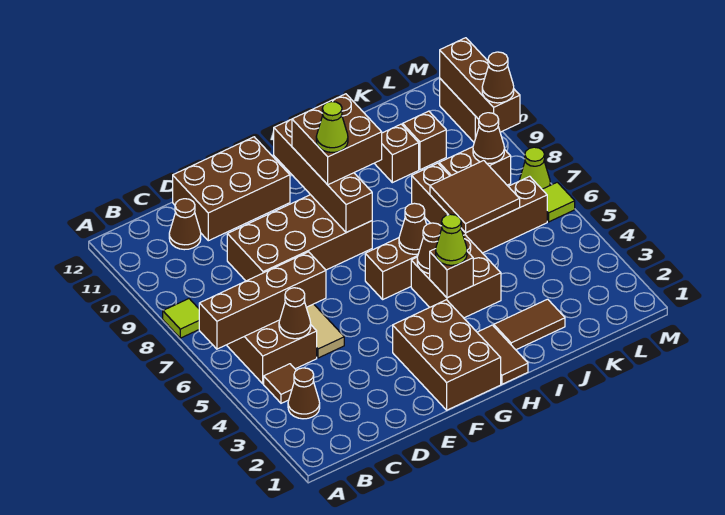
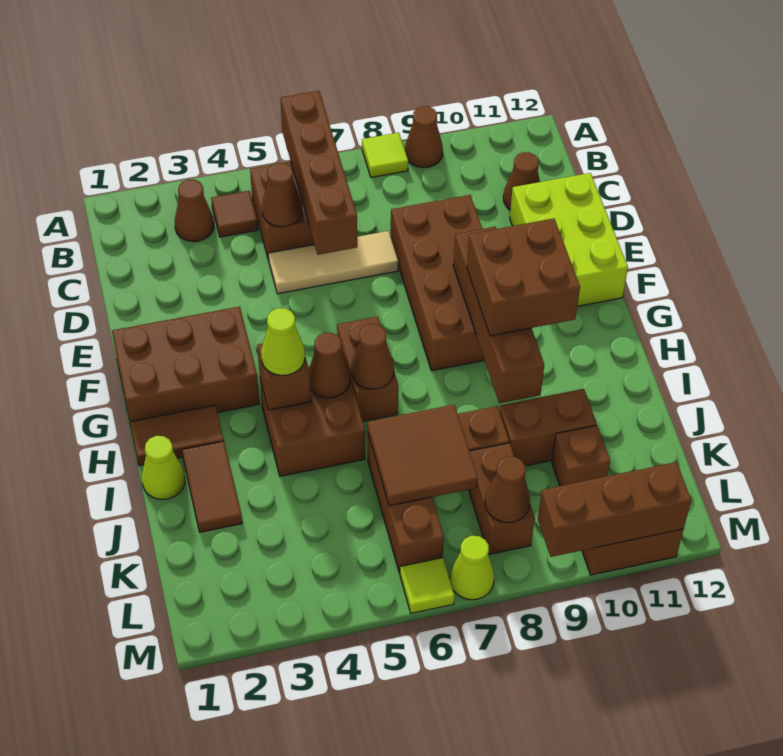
brown 2x3 brick [173,137,290,241] -> lime 2x3 brick [510,173,628,307]
brown 1x4 brick [274,119,372,233] -> brown 1x4 brick turned to [453,227,544,403]
lime 1x1 cone [316,102,348,152] -> lime 1x1 cone moved to [142,436,185,499]
brown 1x1 brick [375,124,419,183] -> brown 1x2 brick [499,389,597,466]
brown 1x1 cone [482,52,514,103] -> brown 1x1 cone moved to [405,106,443,168]

